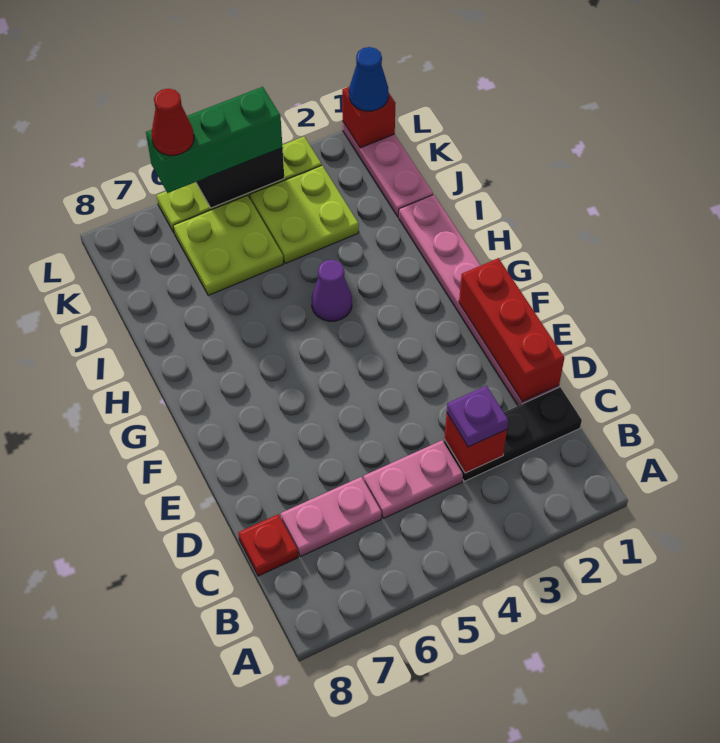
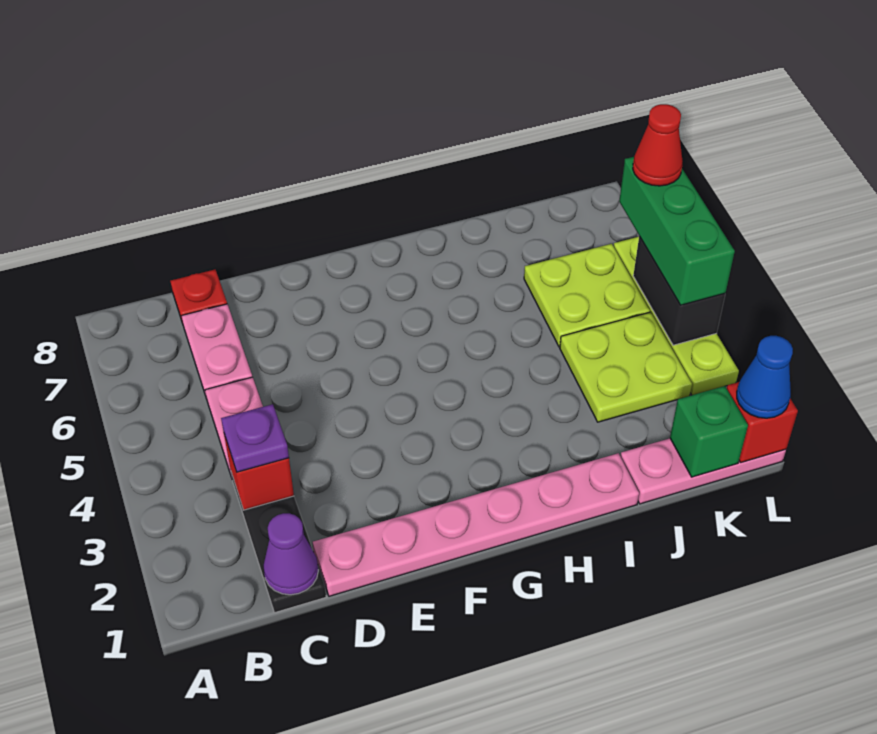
red 1x3 brick [459,258,564,402] -> none
purple 1x1 cone [312,260,352,321] -> purple 1x1 cone moved to [263,513,318,595]
none -> green 1x1 brick [670,386,748,477]

